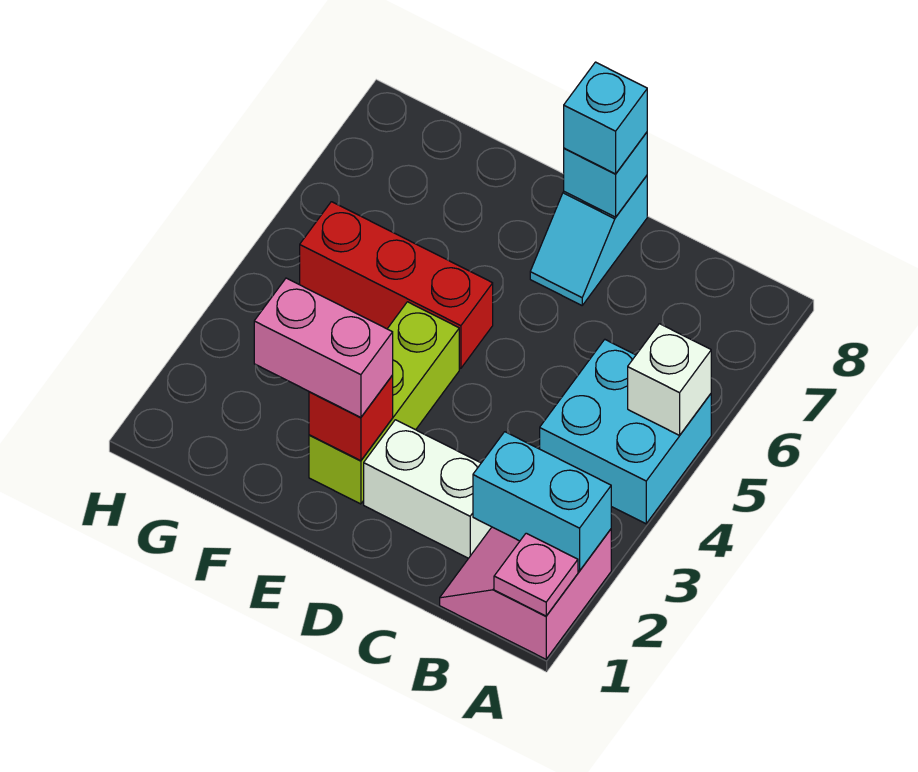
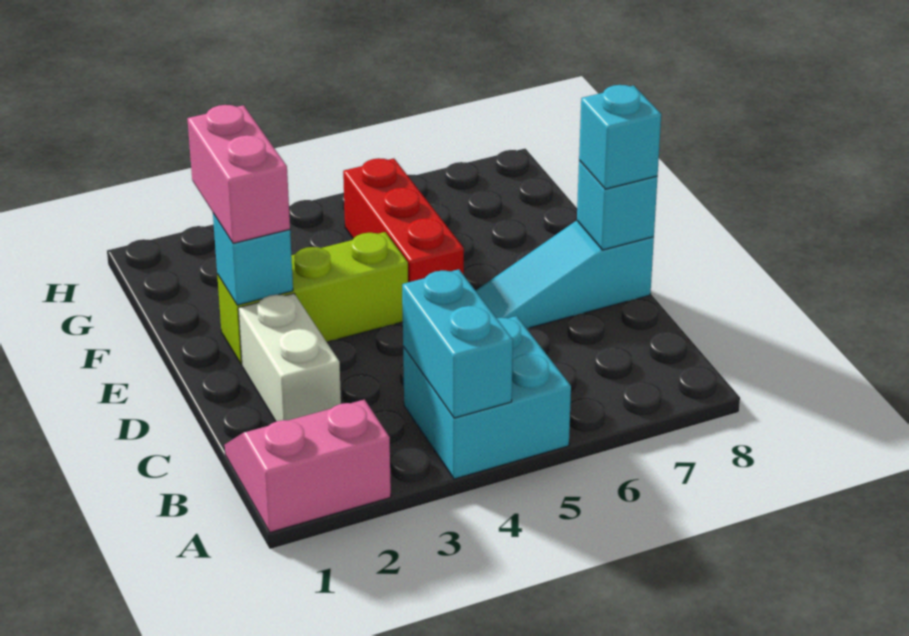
pink 1x1 plate [494,533,578,616] -> none
cyan 1x2 brick [473,432,611,571] -> cyan 1x2 brick moved to [402,269,513,418]
white 1x1 brick [628,324,711,435] -> none
cyan 1x2 slope [530,176,647,305] -> cyan 1x3 slope [476,221,654,328]
red 1x1 brick [309,375,393,461] -> cyan 1x1 brick [213,213,293,305]

